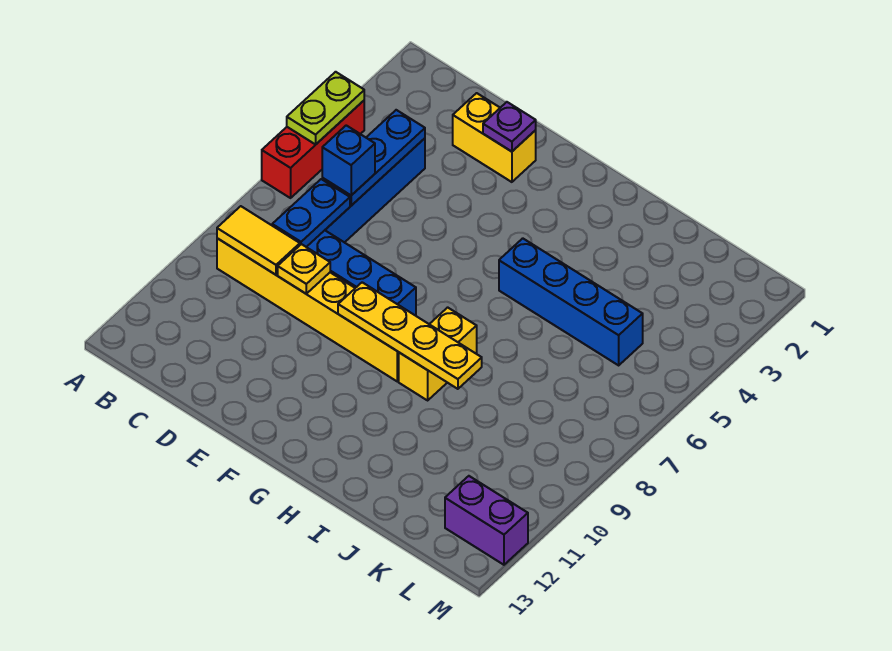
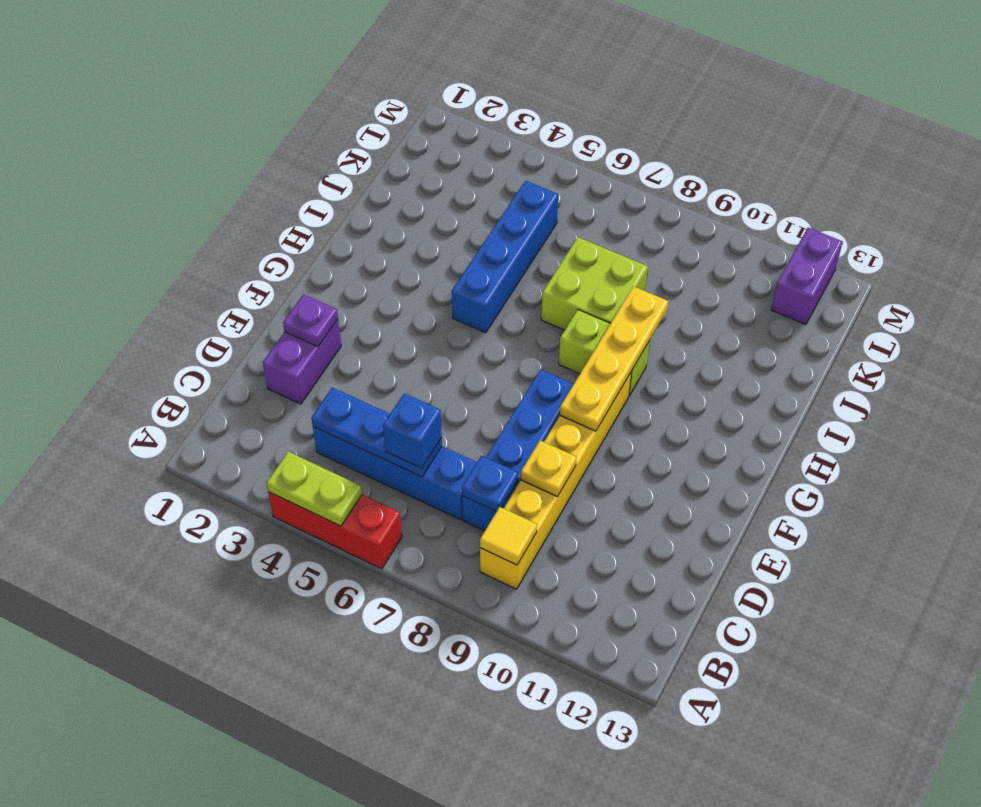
yellow 1x2 tile [217,206,300,275] -> yellow 1x1 tile [480,507,537,565]
blue 1x2 plate [272,179,350,247] -> blue 1x1 plate [462,456,518,512]
yellow 1x2 brick [453,93,536,182] -> purple 1x2 brick [263,319,341,404]
yellow 1x2 brick [399,307,477,400] -> lime 1x2 brick [559,310,650,396]
none -> lime 2x2 brick [541,237,648,330]

